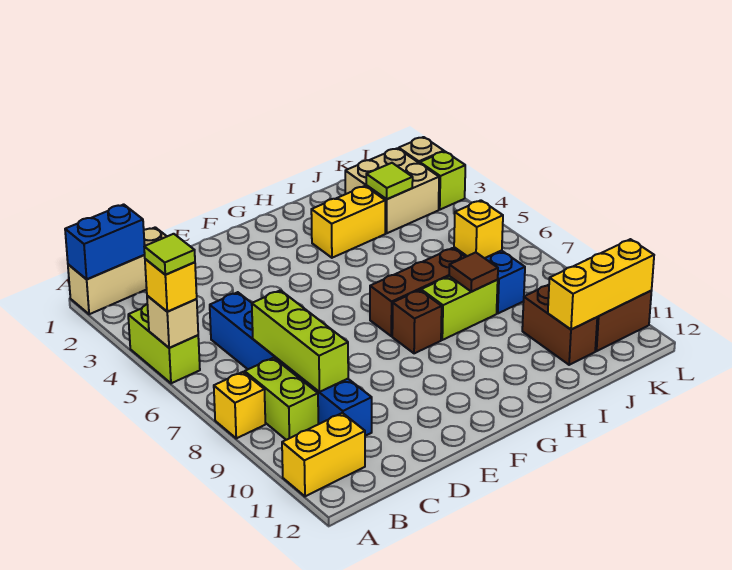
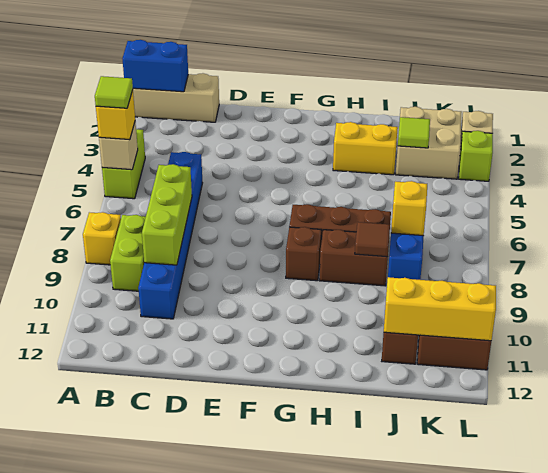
yellow 1x2 brick [282,413,365,496] -> none
lime 1x2 brick [421,276,498,340] -> brown 1x2 brick [320,230,388,286]

